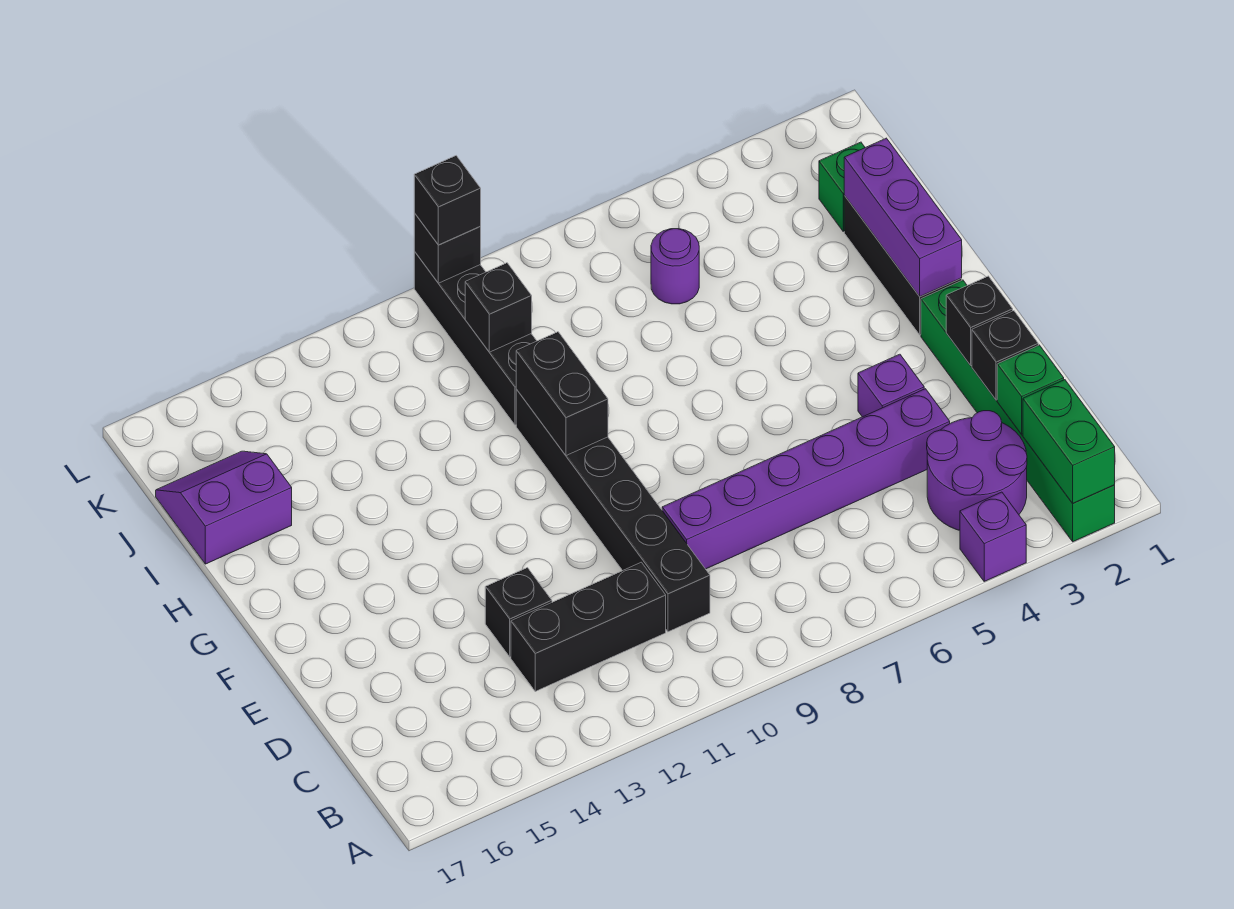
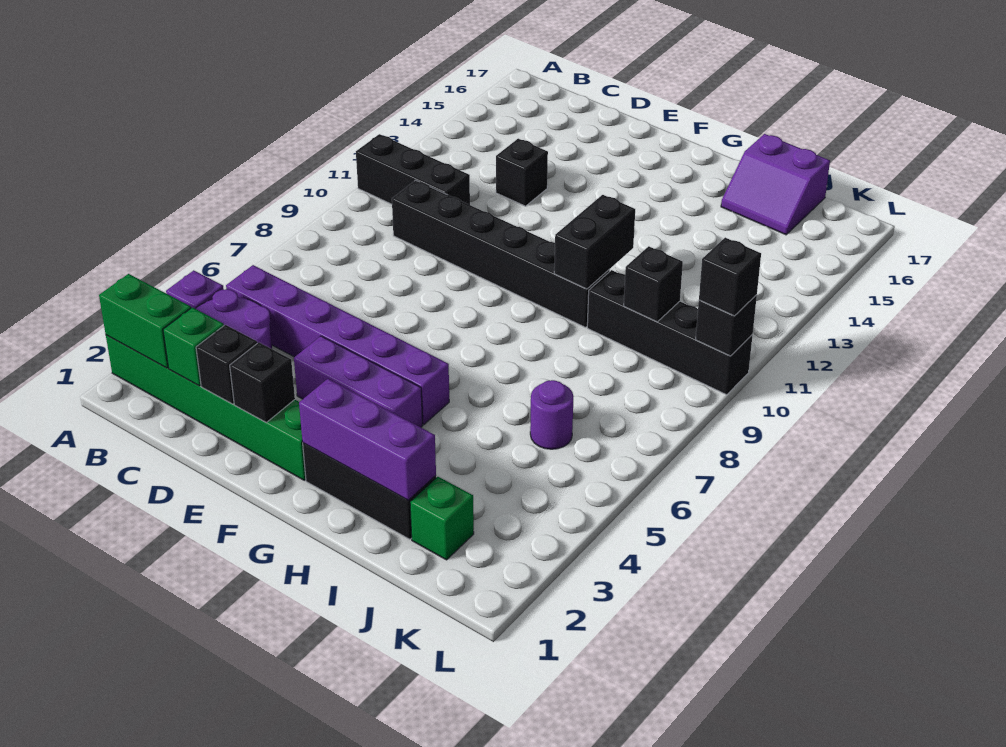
black 1x3 brick [511,562,666,691] -> black 1x3 brick turned to [356,134,470,205]
purple 1x6 brick [662,389,950,569] -> purple 1x6 brick turned to [226,265,449,425]
purple 1x1 brick [858,354,924,417] -> purple 1x3 brick [294,336,423,427]
black 1x2 brick [516,332,608,456] -> black 1x2 brick turned to [554,195,635,289]
purple 2x2 slope [156,451,292,564] -> purple 2x2 slope turned to [721,134,830,235]

